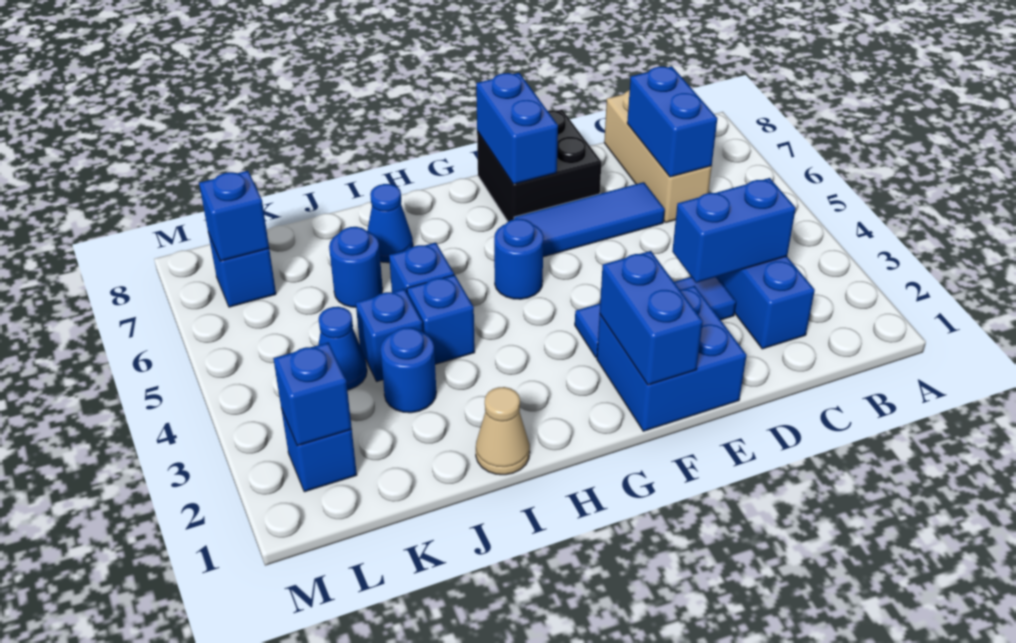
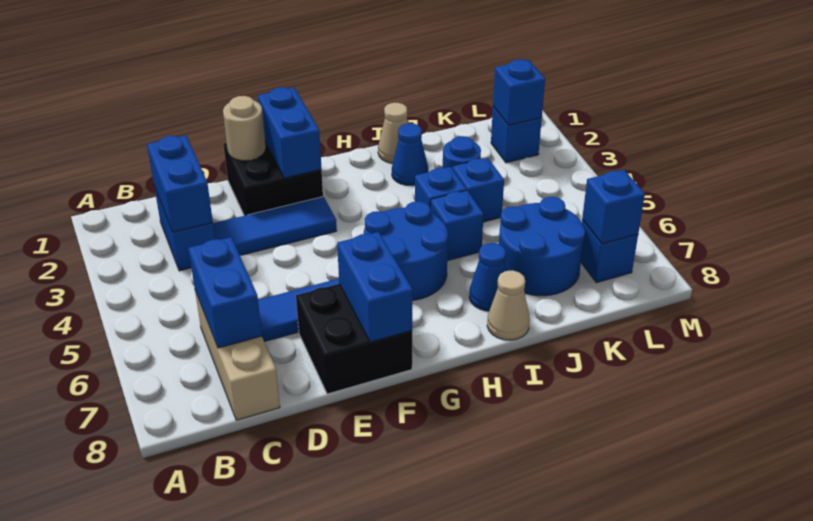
blue 1x2 brick [672,178,796,283] -> blue 1x2 brick turned to [147,135,213,232]
blue 2x2 brick [597,286,747,431] -> black 2x2 brick [223,142,323,216]
none -> tan 1x1 round brick [223,96,266,161]
blue 1x1 round brick [494,219,544,299] -> blue 2x2 round brick [363,201,448,300]
none -> tan 1x1 cone [487,270,530,340]
blue 1x1 round brick [329,227,383,307] -> blue 2x2 round brick [499,197,585,296]
blue 1x1 cone [318,307,367,390] -> blue 1x1 cone moved to [392,123,428,185]

